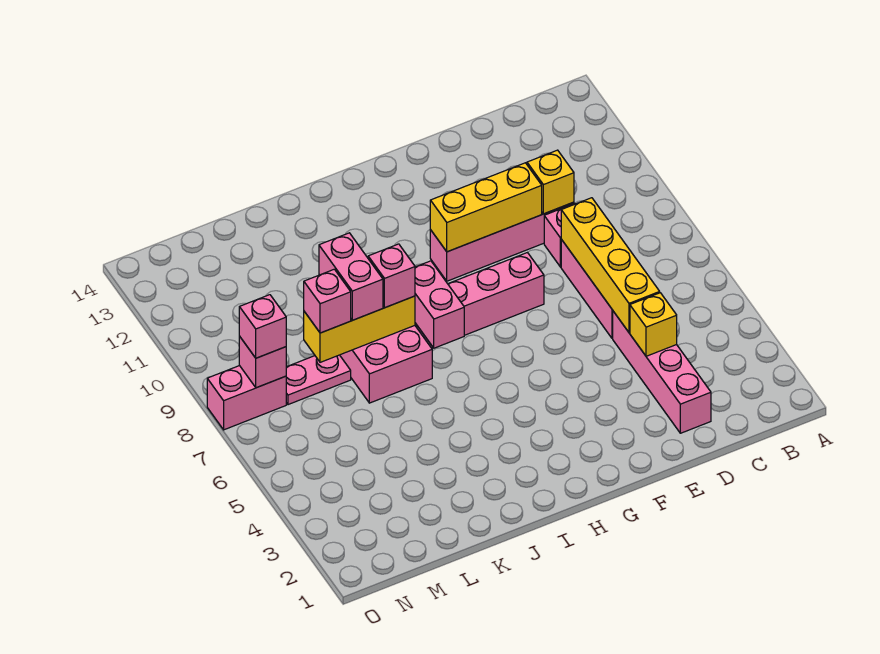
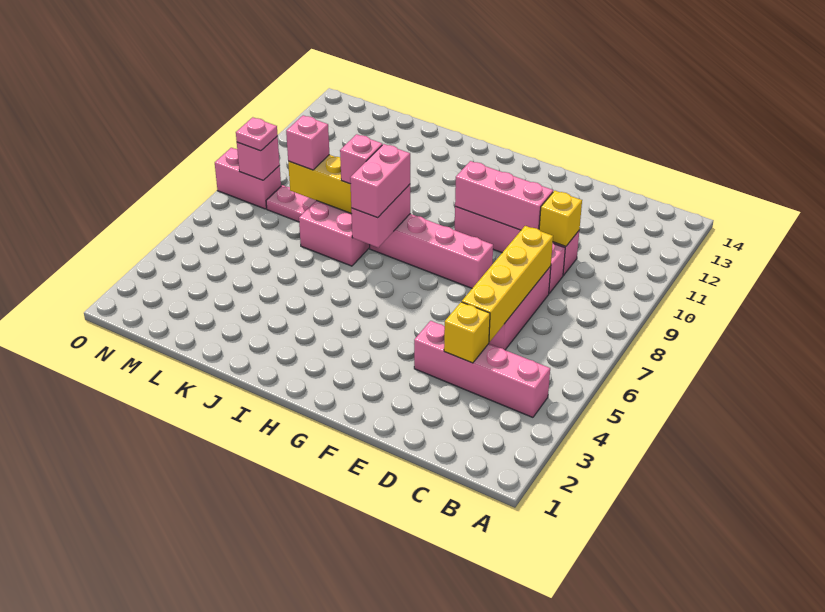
pink 1x4 brick [613,311,711,433] -> pink 1x4 brick turned to [414,321,550,417]
yellow 1x3 brick [430,163,542,252] -> pink 1x3 brick [455,161,553,230]
pink 1x2 brick [319,233,383,320] -> pink 1x2 brick moved to [350,144,410,218]
pink 1x1 brick [239,295,286,358] -> pink 1x1 plate [236,117,278,151]

